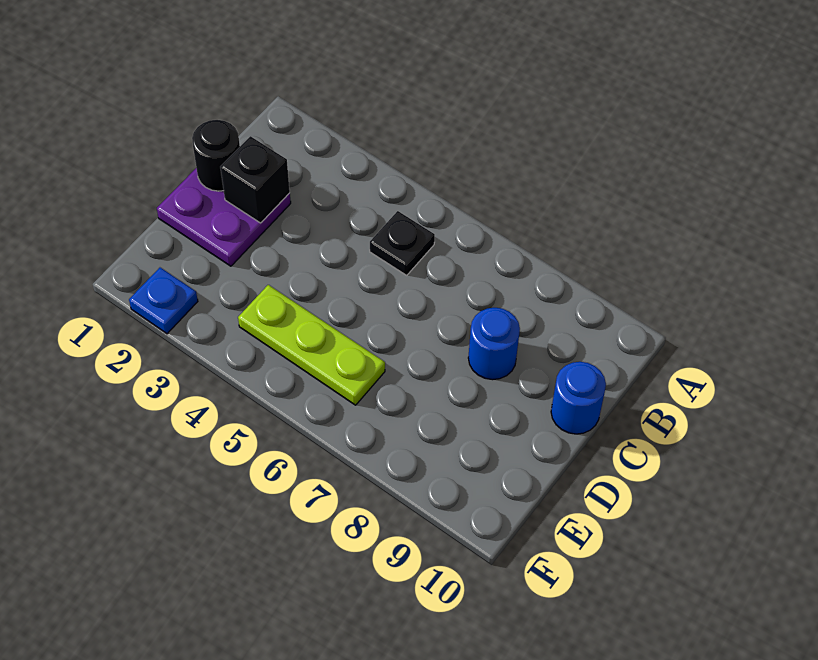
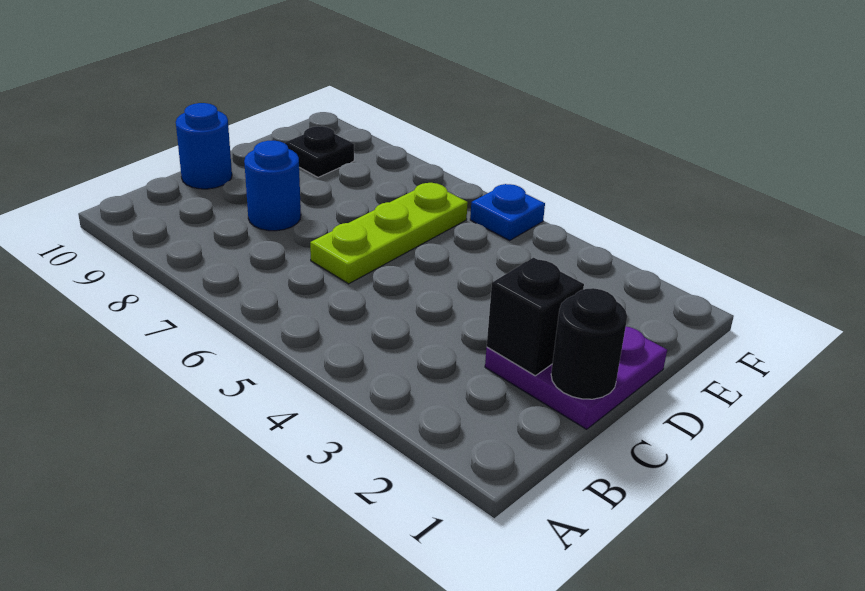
black 1x1 plate [370,211,435,275] -> black 1x1 plate moved to [285,126,354,177]
lime 1x3 plate [238,285,385,405] -> lime 1x3 plate turned to [310,183,468,284]
blue 1x1 plate [129,268,198,334] -> blue 1x1 plate moved to [470,184,545,240]

